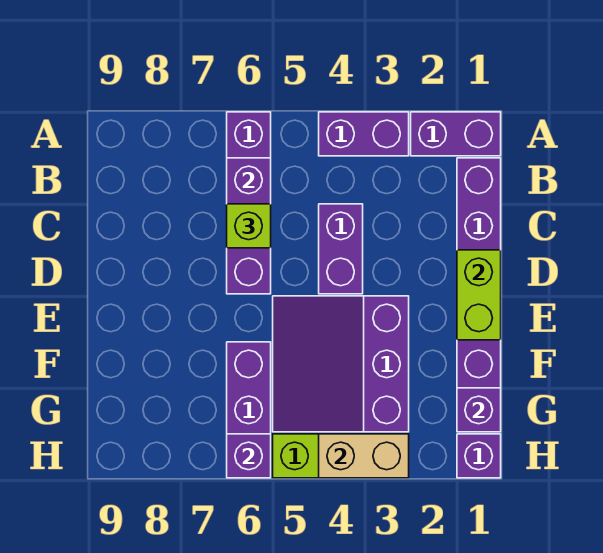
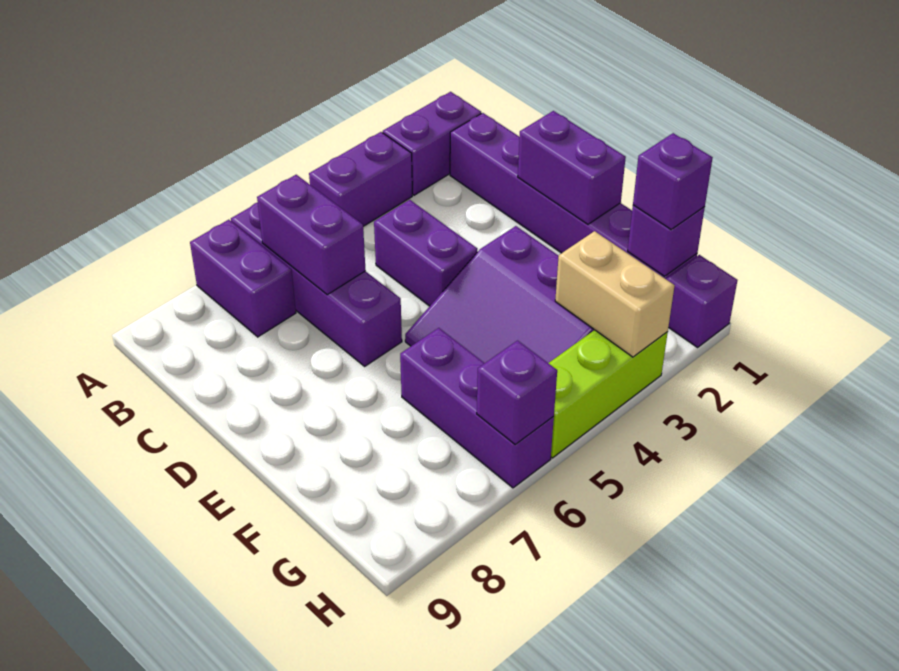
none -> purple 1x2 brick [190,220,296,337]
lime 1x1 brick [227,204,271,248] -> none
lime 1x2 brick [457,250,501,340] -> purple 1x2 brick [518,111,626,224]
none -> purple 1x1 brick [633,133,713,230]
tan 1x2 brick [319,434,409,478] -> tan 1x2 brick turned to [555,231,675,357]

